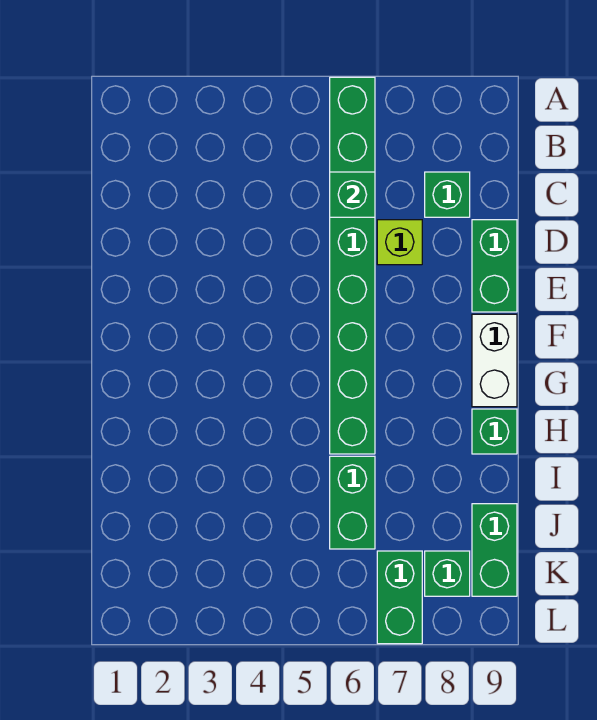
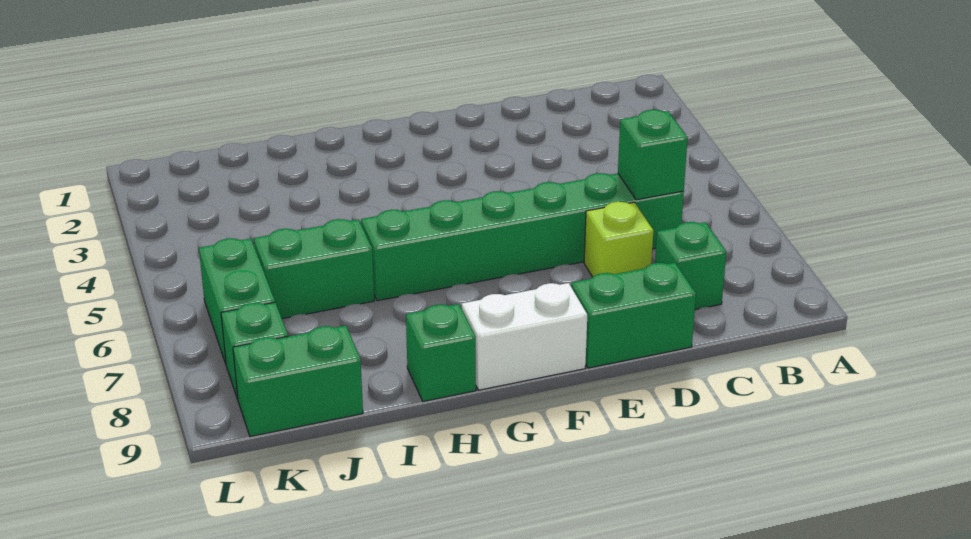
green 1x8 brick [330,77,375,454] -> green 1x6 brick [361,173,684,301]
green 1x2 brick [377,551,422,644] -> green 1x2 brick turned to [199,238,275,364]

